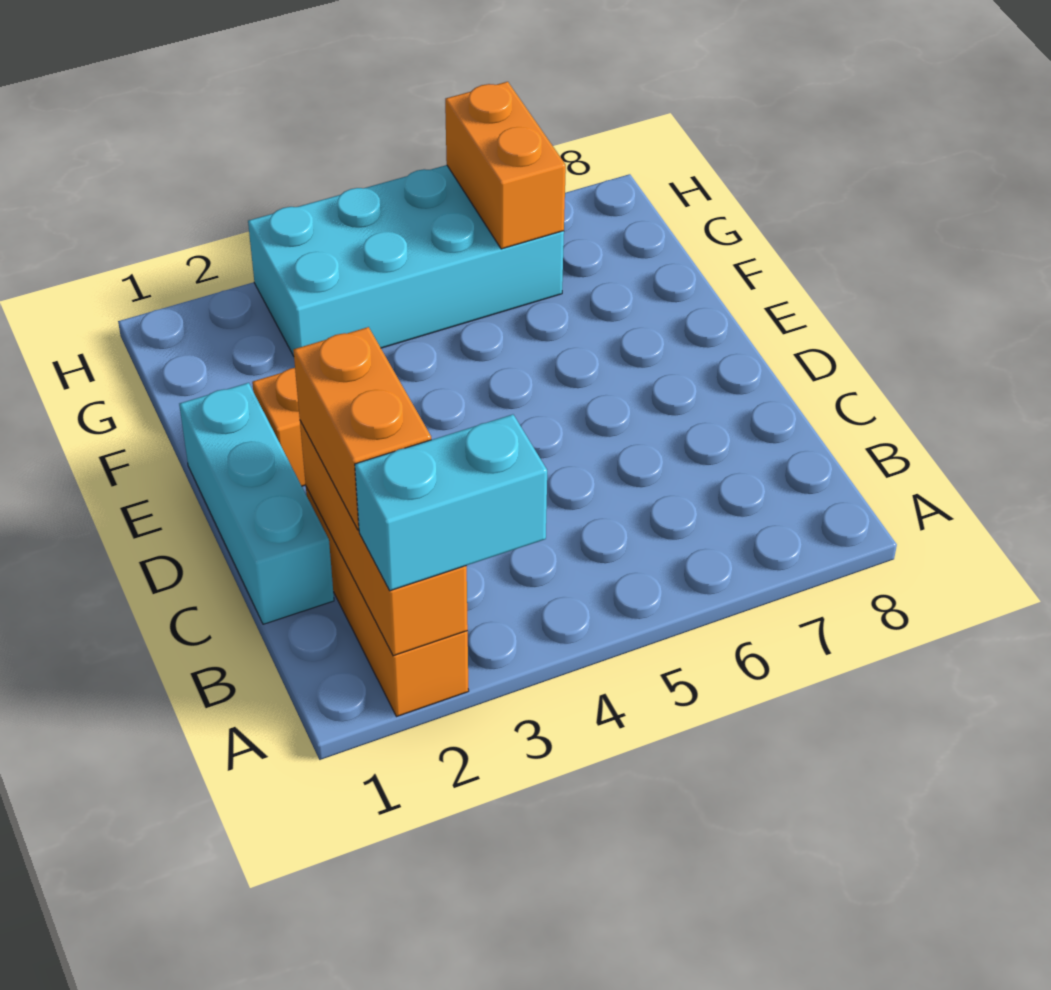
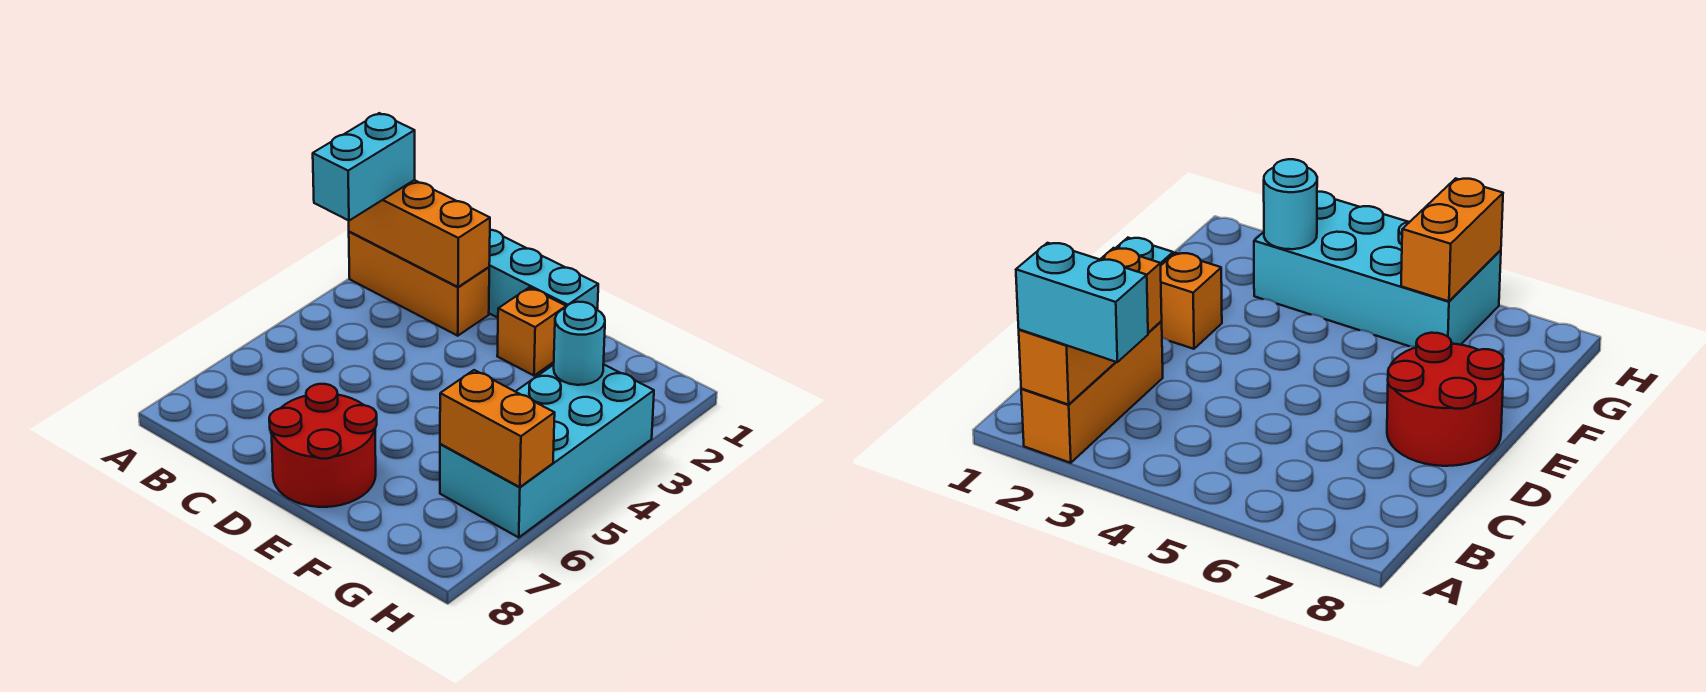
orange 1x2 brick [293,327,431,530] -> none
none -> red 2x2 round brick [269,384,377,507]
none -> cyan 1x1 round brick [554,302,605,385]

